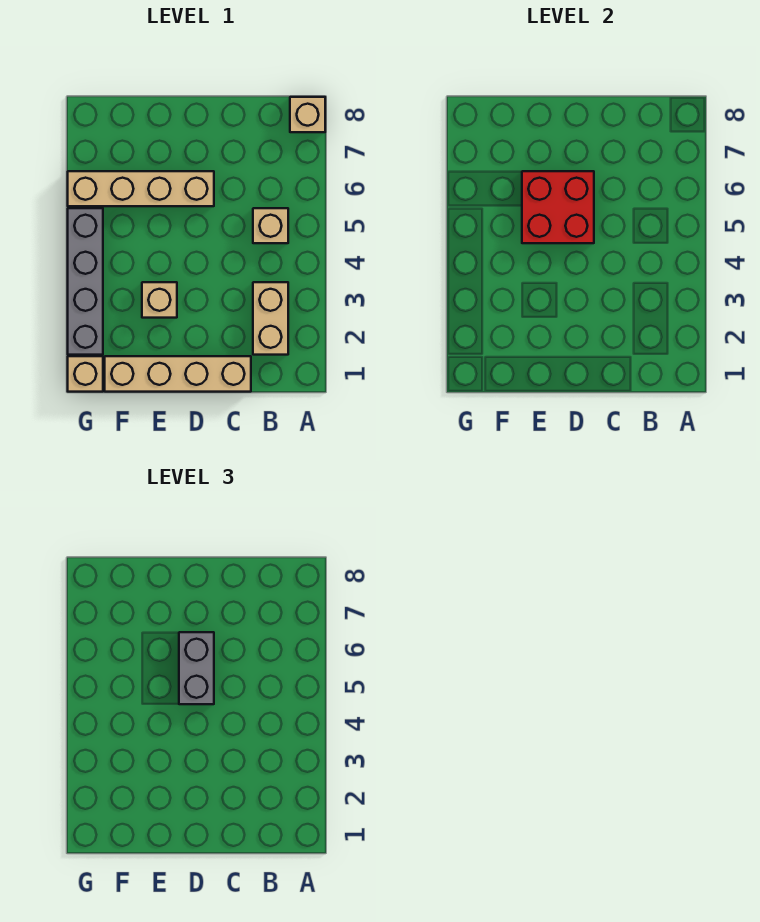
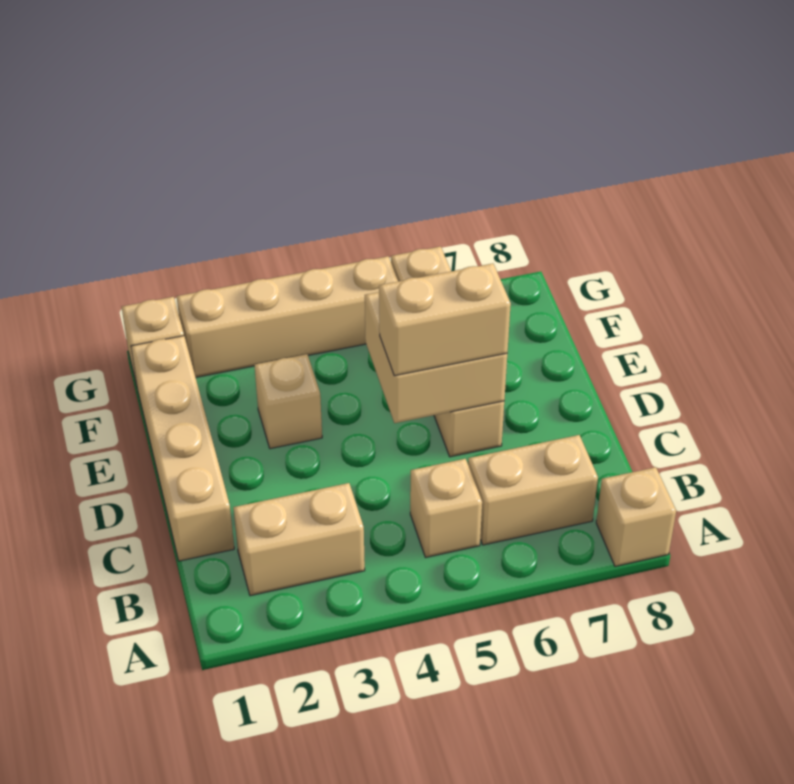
none -> tan 1x2 brick [468,435,598,545]
red 2x2 brick [522,171,594,243] -> tan 2x2 brick [365,292,507,423]
grey 1x2 brick [179,632,214,704] -> tan 1x2 brick [379,264,511,376]
grey 1x4 brick [68,208,103,355] -> tan 1x4 brick [177,256,398,377]

